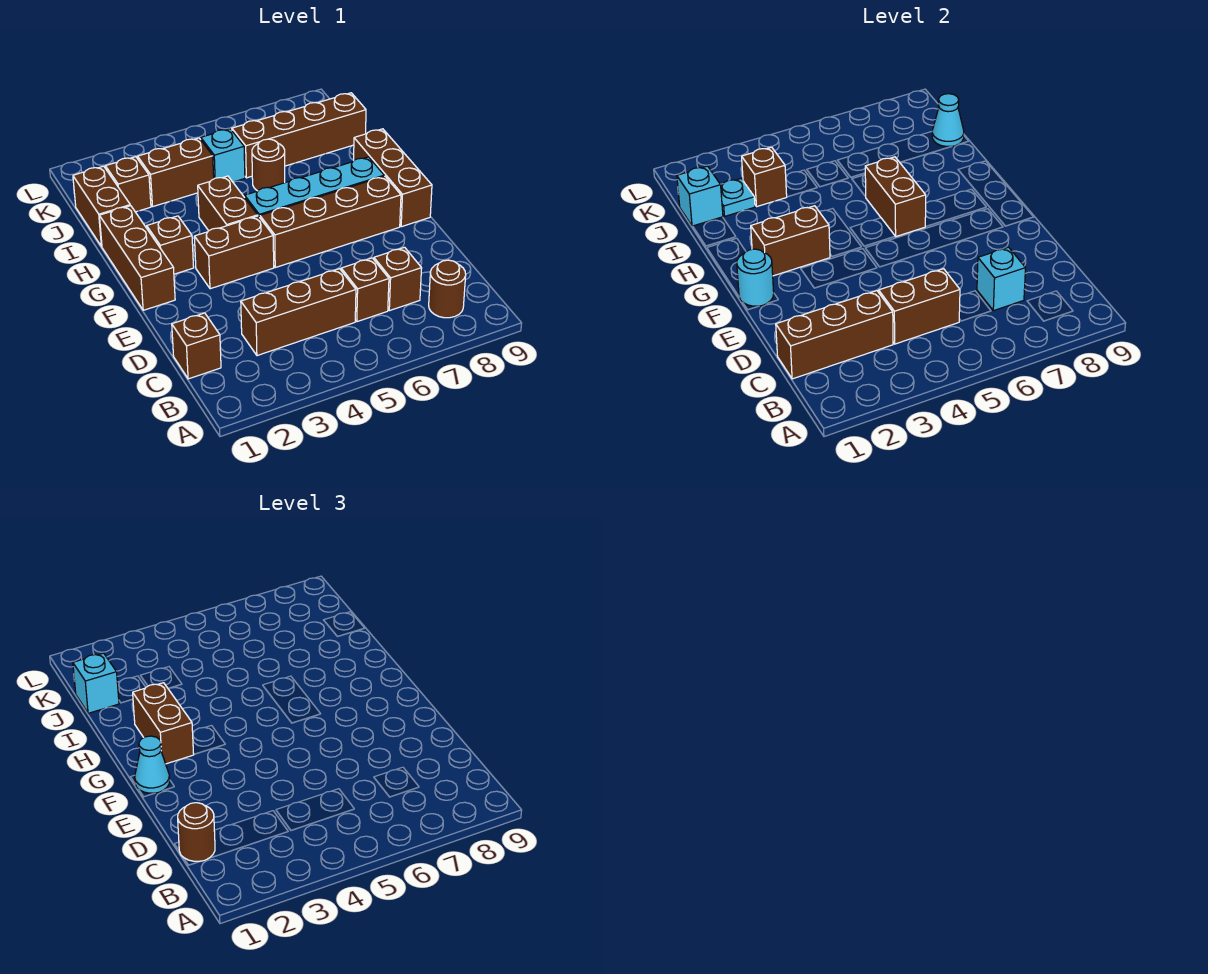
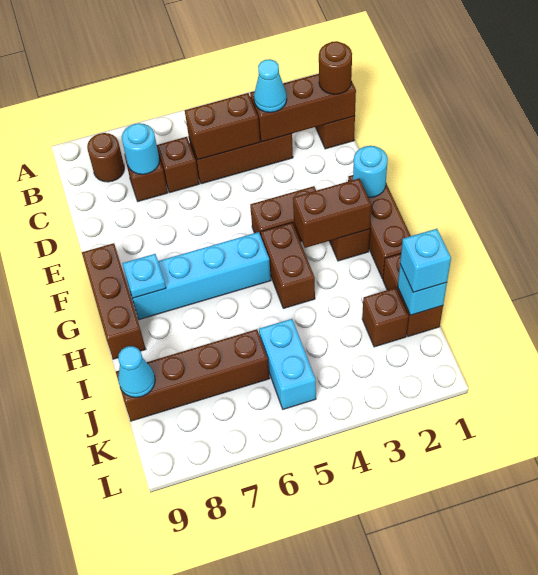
cyan 1x1 brick [977,247,1026,311] -> cyan 1x1 round brick [122,123,159,174]
cyan 1x1 cone [135,736,170,793] -> cyan 1x1 cone moved to [254,59,287,112]
brown 1x4 brick [260,176,401,267] -> none
brown 1x2 brick [133,683,194,764] -> none
brown 1x2 brick [865,157,926,236] -> none
brown 1x1 round brick [252,139,285,191] -> none
cyan 1x1 plate [721,179,755,216] -> cyan 1x1 plate moved to [122,254,166,298]
brown 1x2 brick [138,138,214,206] -> none
brown 1x1 brick [742,147,787,206] -> none
cyan 1x1 brick [201,129,245,182] -> cyan 1x2 brick [259,319,316,409]

